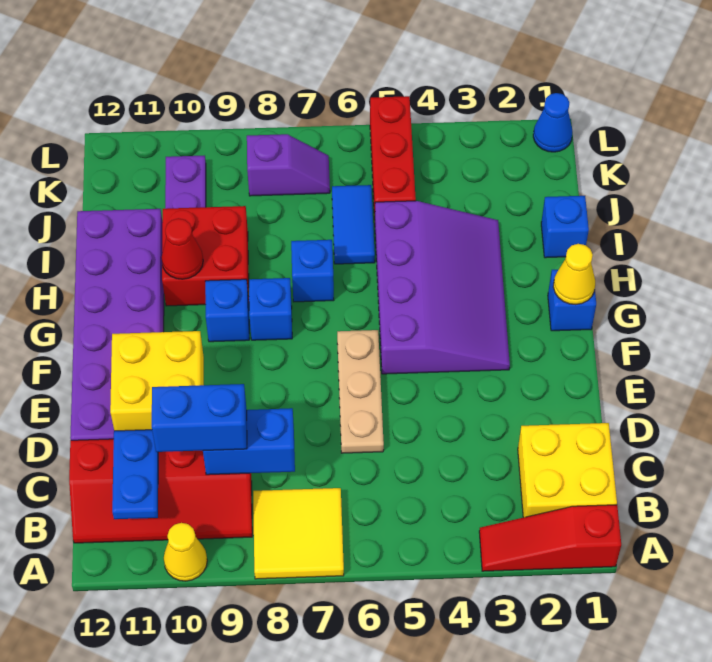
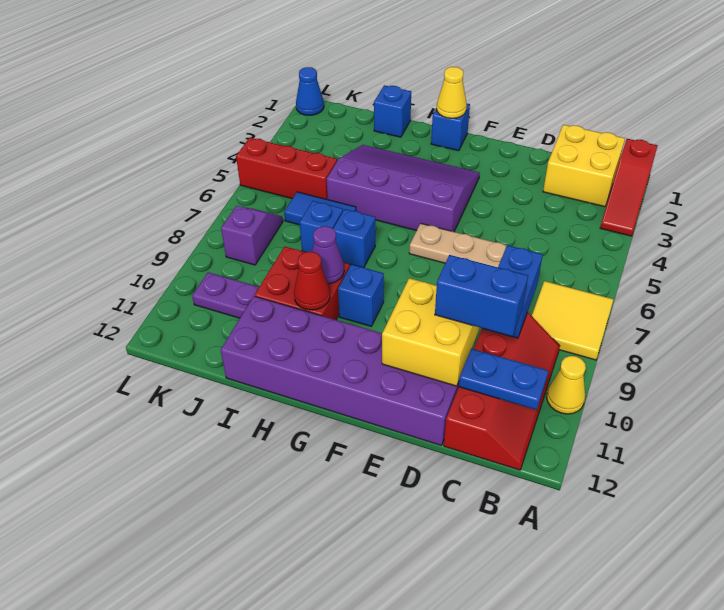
blue 1x2 brick [152,384,247,452] -> blue 1x2 brick turned to [435,255,528,336]
blue 1x1 brick [249,278,292,340] -> blue 1x1 brick moved to [300,201,343,252]
none -> purple 1x1 cone [312,226,344,284]

